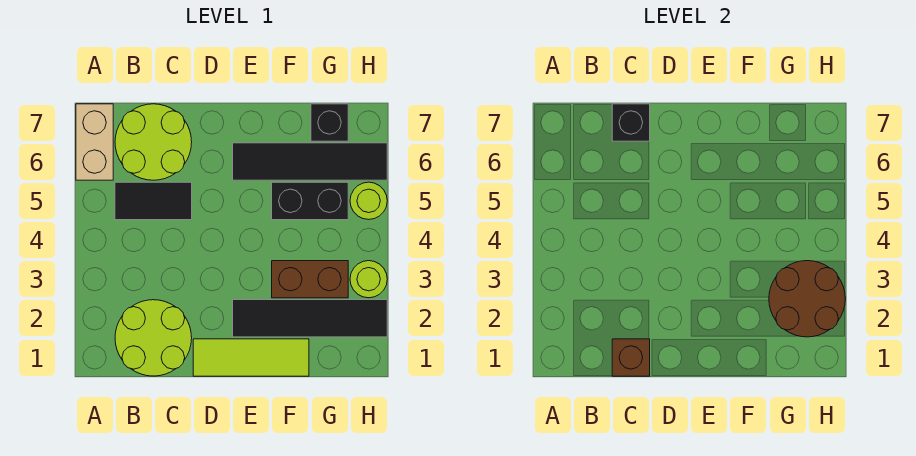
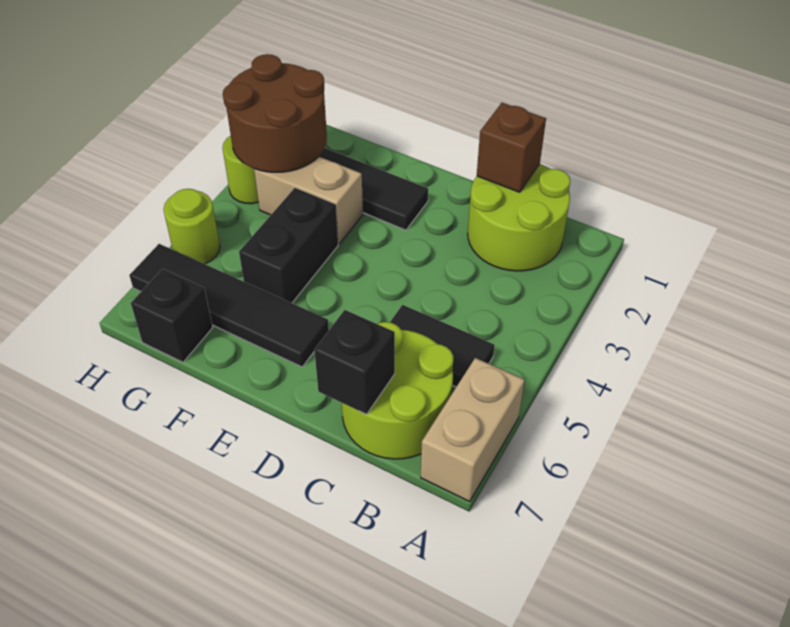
lime 1x3 tile [193,339,309,376] -> none
brown 1x2 brick [272,261,348,298] -> tan 1x2 brick [254,157,363,244]
black 1x2 brick [272,182,348,220] -> black 1x2 brick turned to [239,188,338,303]

